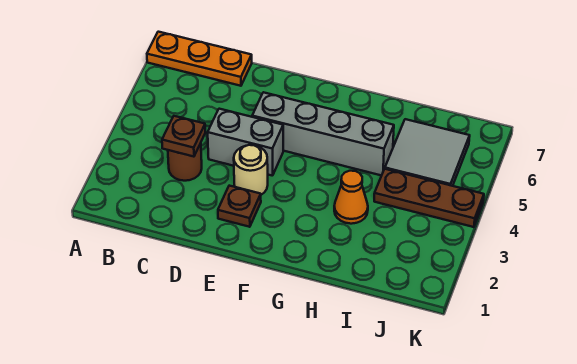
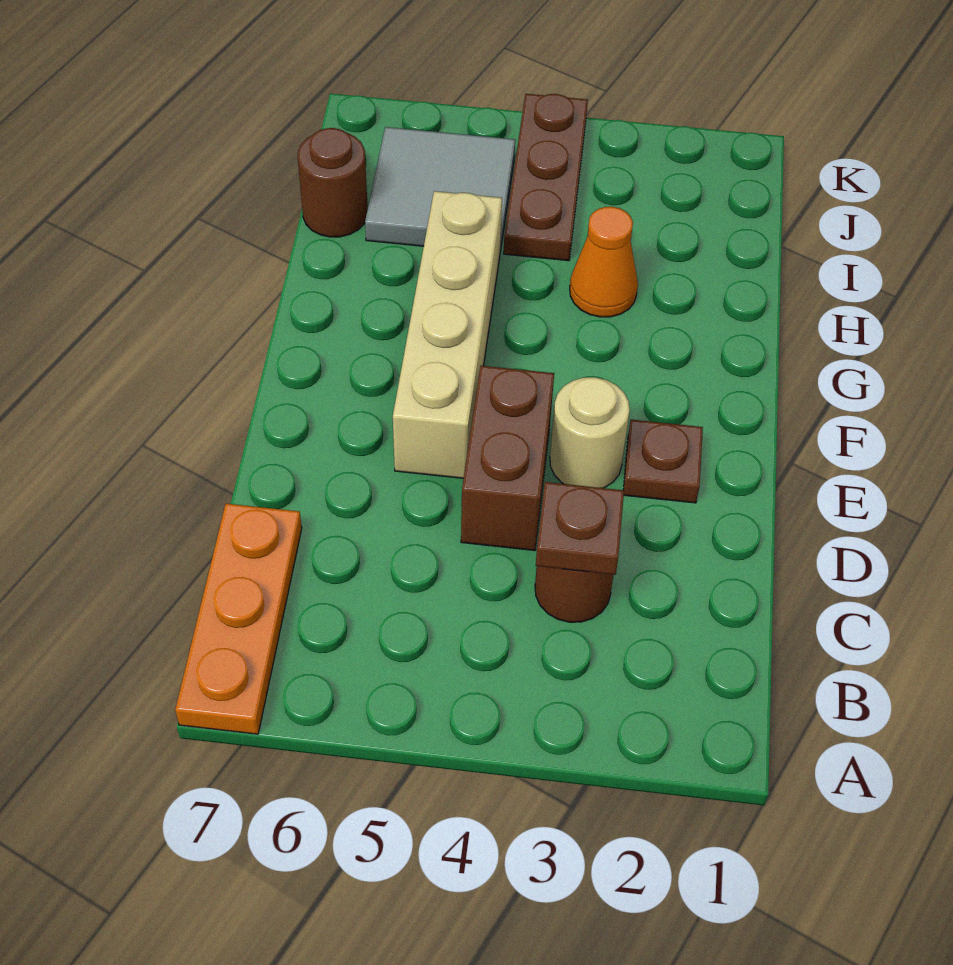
grey 1x2 brick [208,109,283,176] -> brown 1x2 brick [461,366,554,550]
grey 1x4 brick [252,92,394,176] -> tan 1x4 brick [393,191,502,478]
none -> brown 1x1 round brick [298,128,368,237]

